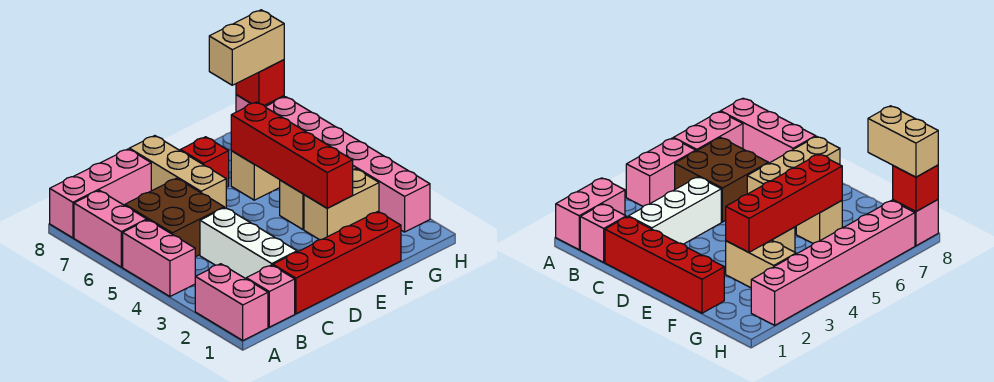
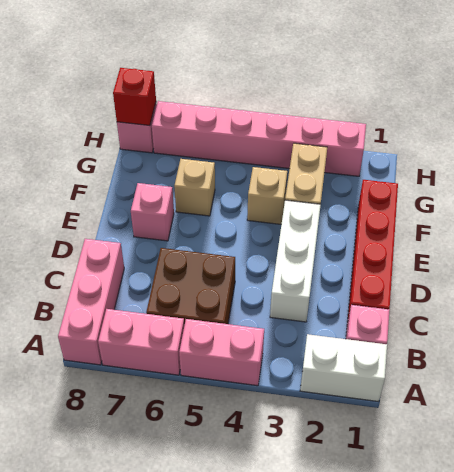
pink 1x2 brick [195,264,268,340] -> white 1x2 brick [300,334,387,402]
white 1x3 brick [200,208,297,279] -> white 1x3 brick turned to [270,200,321,322]
tan 1x3 brick [129,136,226,208] -> none
red 1x1 brick [180,137,229,187] -> pink 1x1 brick [131,183,174,241]
red 1x4 brick [231,102,353,208] -> none
tan 1x2 brick [209,10,284,85] -> none

